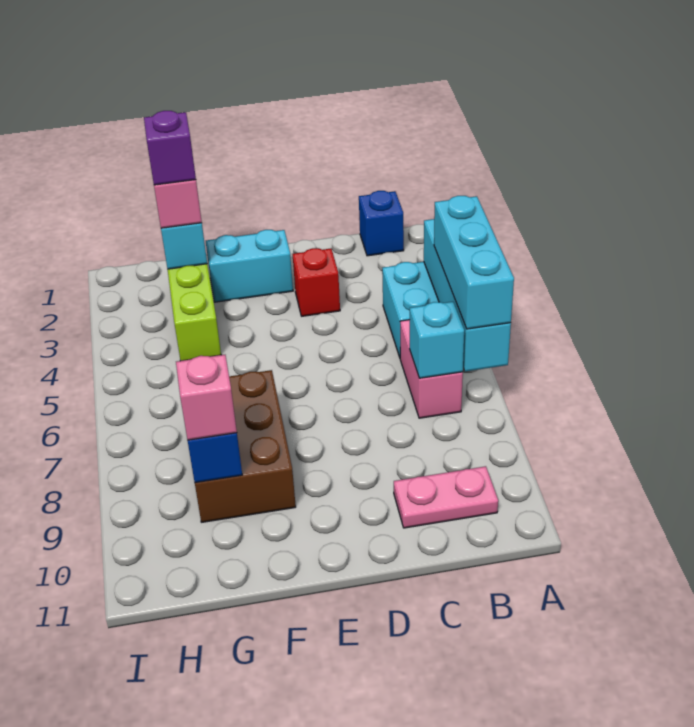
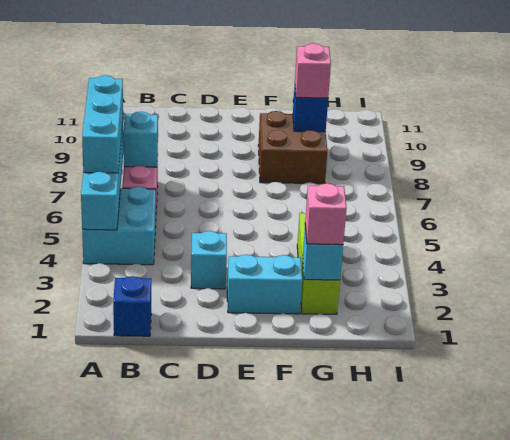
pink 1x2 plate [394,466,498,528] -> none
red 1x1 brick [293,248,340,316] -> cyan 1x1 brick [191,231,227,289]
brown 2x3 brick [195,370,296,522] -> brown 2x2 brick [258,111,327,184]
purple 1x1 brick [144,111,196,185] -> none

